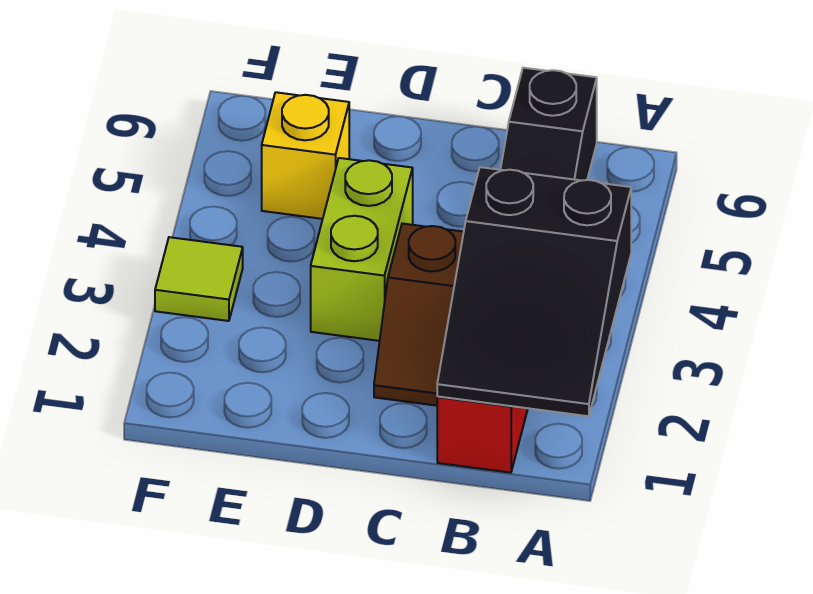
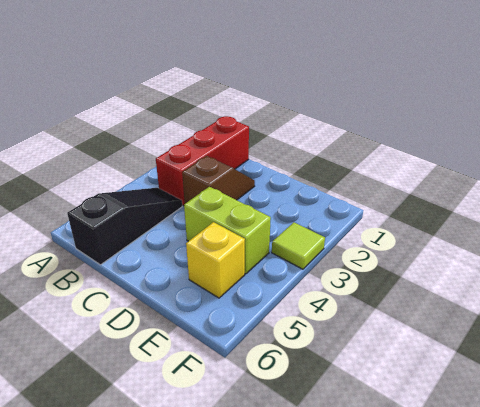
black 2x3 slope [437,167,631,416] -> none
lime 1x2 brick [311,158,413,341] -> lime 1x2 brick turned to [184,187,271,274]

